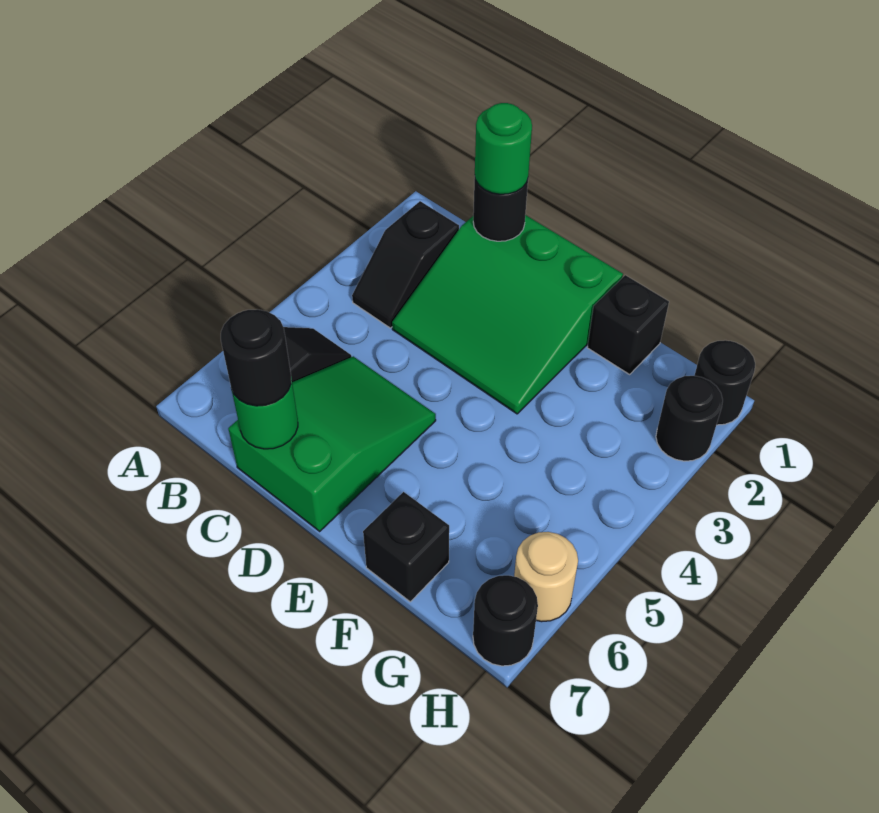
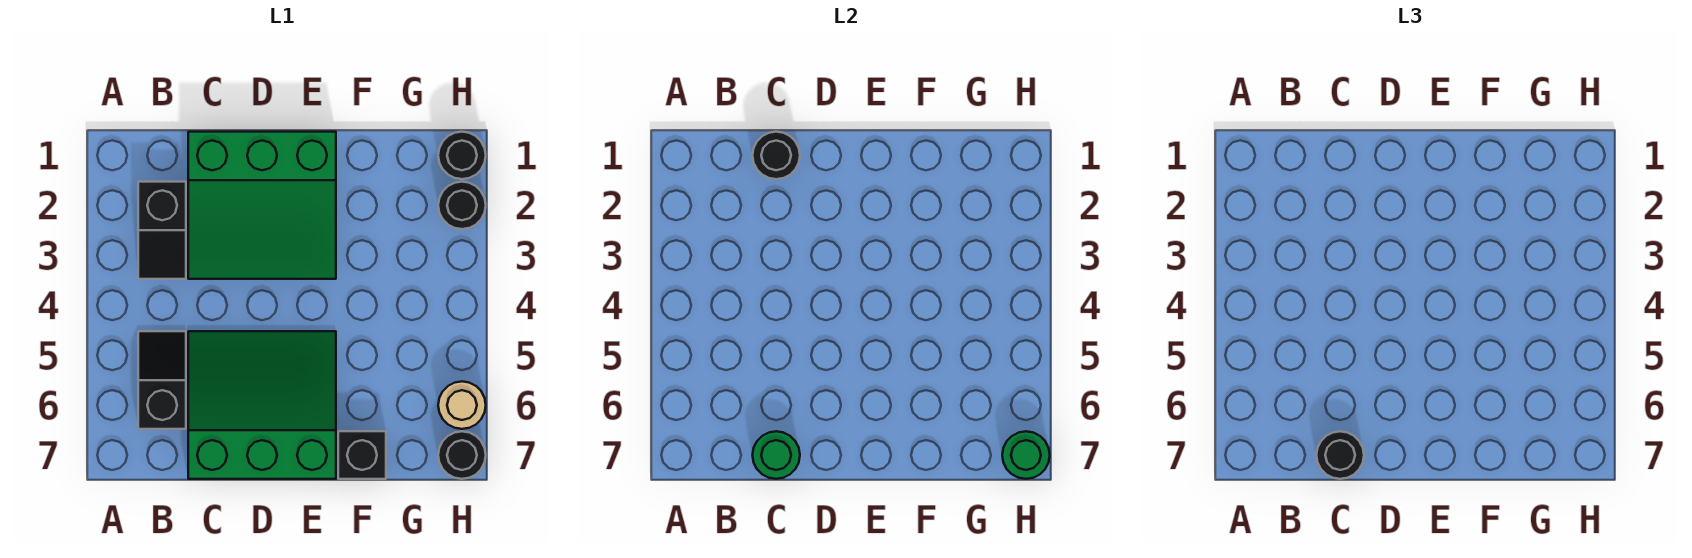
green 1x1 round brick [475,103,532,194] -> green 1x1 round brick moved to [1002,431,1050,479]
green 2x3 slope [228,356,436,531] -> green 3x3 slope [188,331,336,479]
black 1x1 brick [587,275,669,374] -> none

